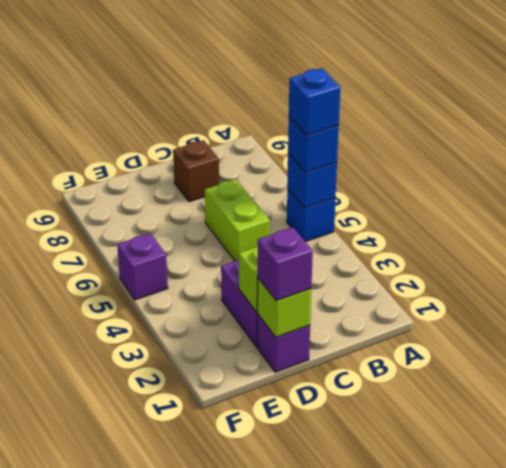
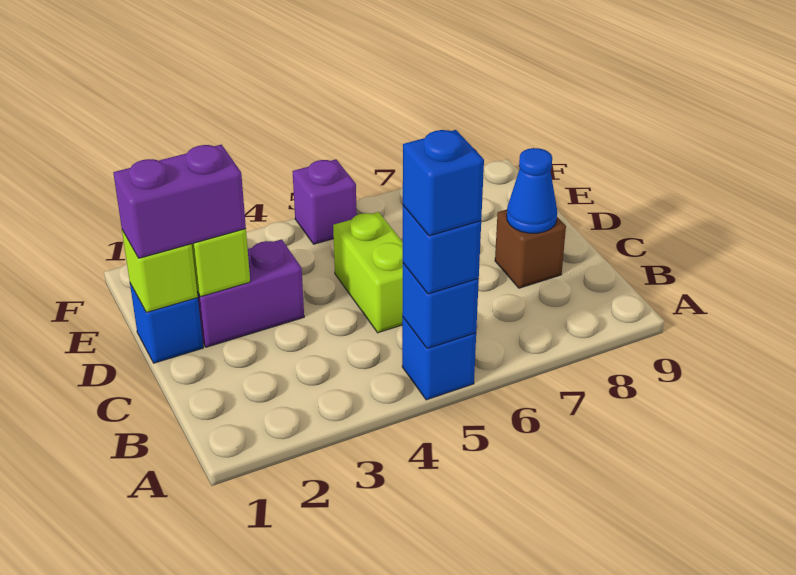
lime 1x2 brick [205,179,270,261] -> lime 1x2 brick turned to [333,212,403,333]
none -> blue 1x1 cone [507,148,557,233]
purple 1x1 brick [257,314,310,372] -> blue 1x1 brick [130,284,203,363]
purple 1x1 brick [258,227,313,301] -> purple 1x2 brick [113,145,246,258]

